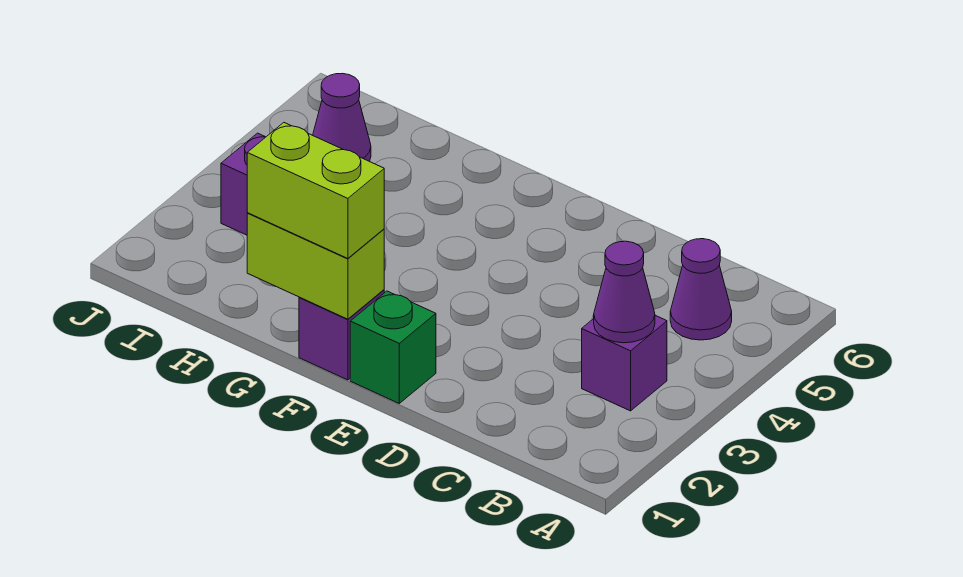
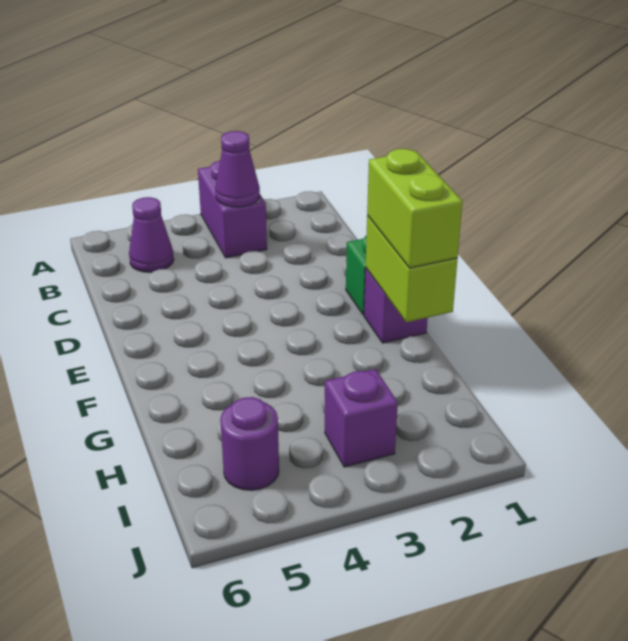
purple 1x1 brick [582,315,667,411] -> purple 1x2 brick [198,161,267,258]
purple 1x1 cone [313,73,371,161] -> purple 1x1 round brick [220,397,279,490]

